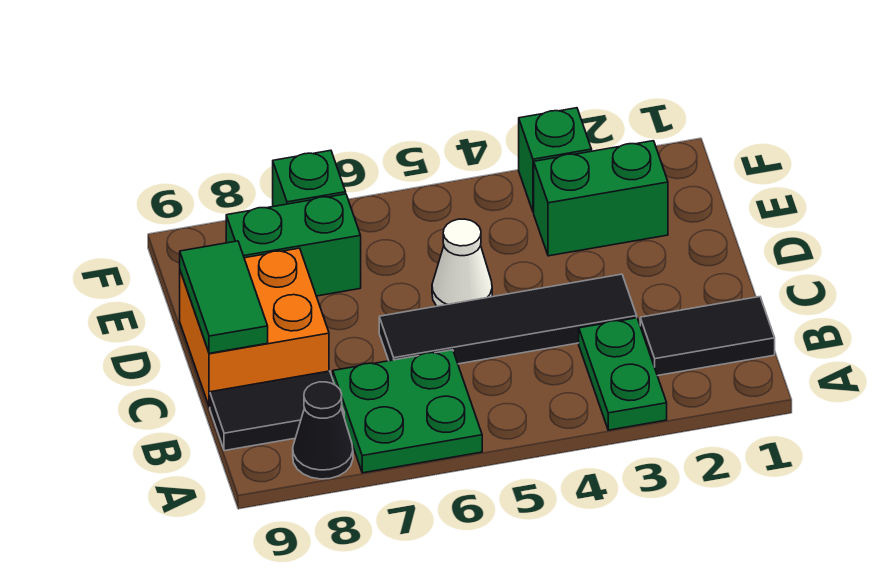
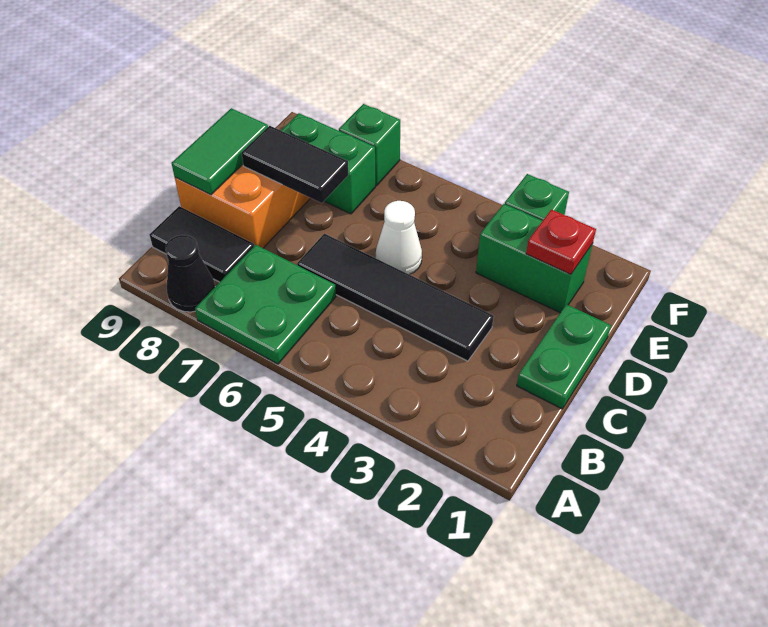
green 1x2 plate [579,318,667,430] -> green 1x2 plate moved to [517,304,611,409]
black 1x2 tile [640,297,775,376] -> black 1x2 tile moved to [242,126,348,203]
none -> red 1x1 plate [526,210,596,274]

